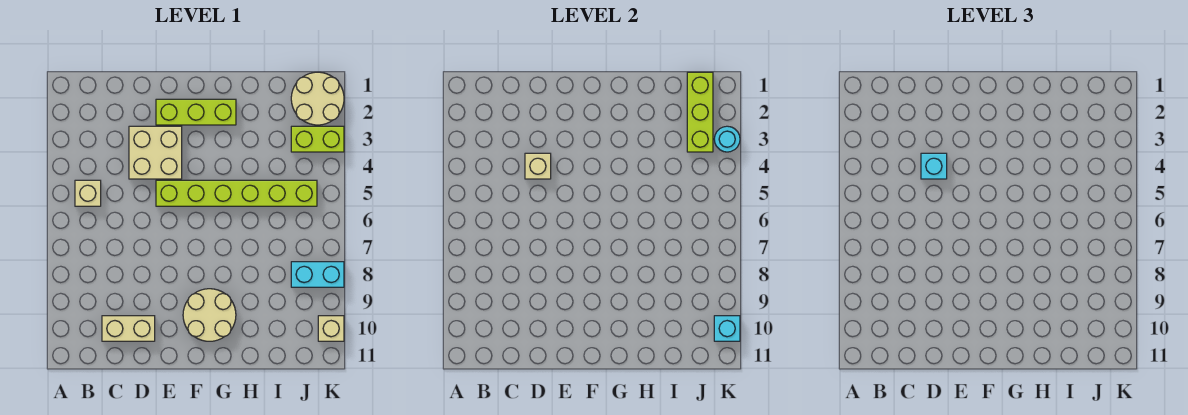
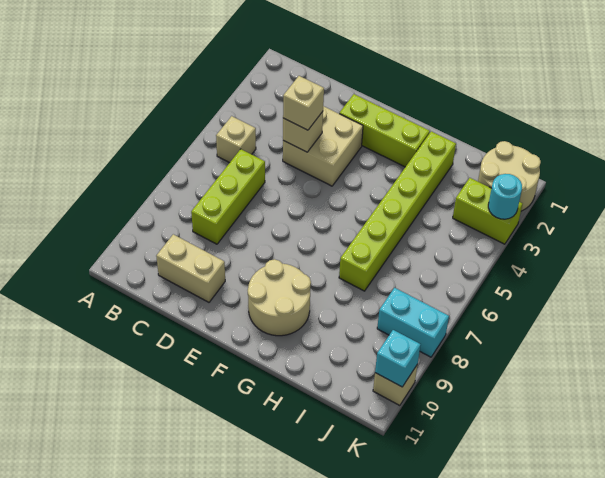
cyan 1x1 brick [921,153,947,179] -> tan 1x1 brick [283,76,324,130]
lime 1x6 brick [156,180,317,206] -> lime 1x6 brick turned to [339,131,456,291]
lime 1x3 brick [687,72,713,152] -> lime 1x3 brick moved to [191,149,265,244]

